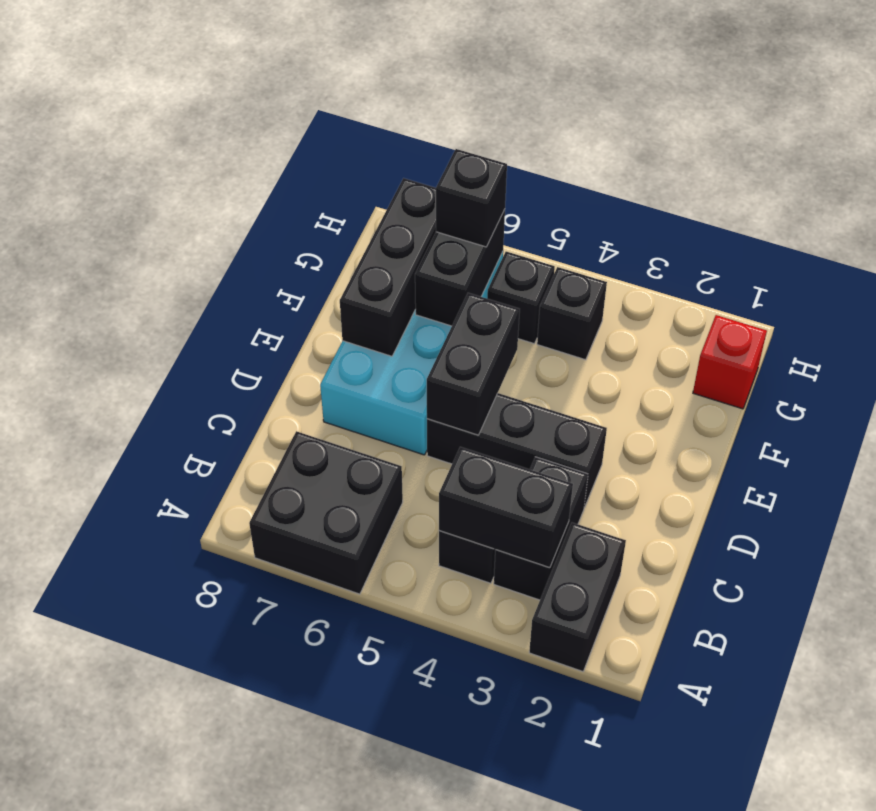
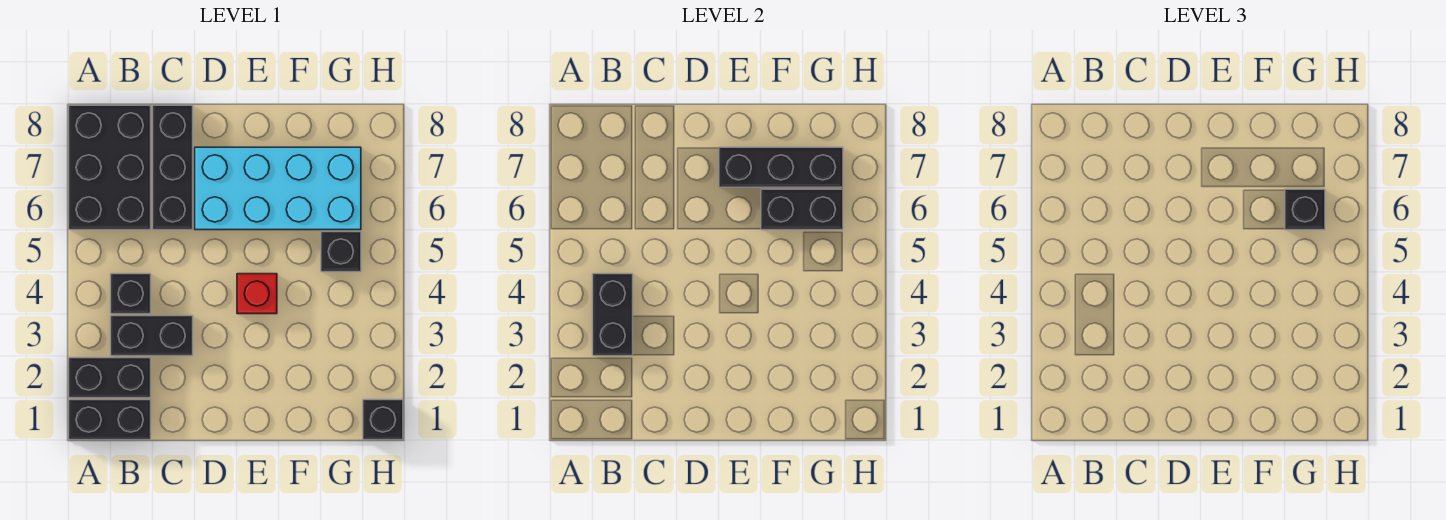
black 2x2 brick [249,431,403,594] -> black 2x3 brick [69,105,151,230]
black 1x3 brick [427,393,607,508] -> black 1x3 brick moved to [153,105,193,230]
black 1x2 brick [427,293,520,435] -> black 1x2 brick moved to [69,400,151,440]
red 1x1 brick [693,315,767,409] -> red 1x1 brick moved to [237,274,277,314]
black 1x1 brick [537,267,607,360] -> black 1x1 brick moved to [363,400,403,440]

